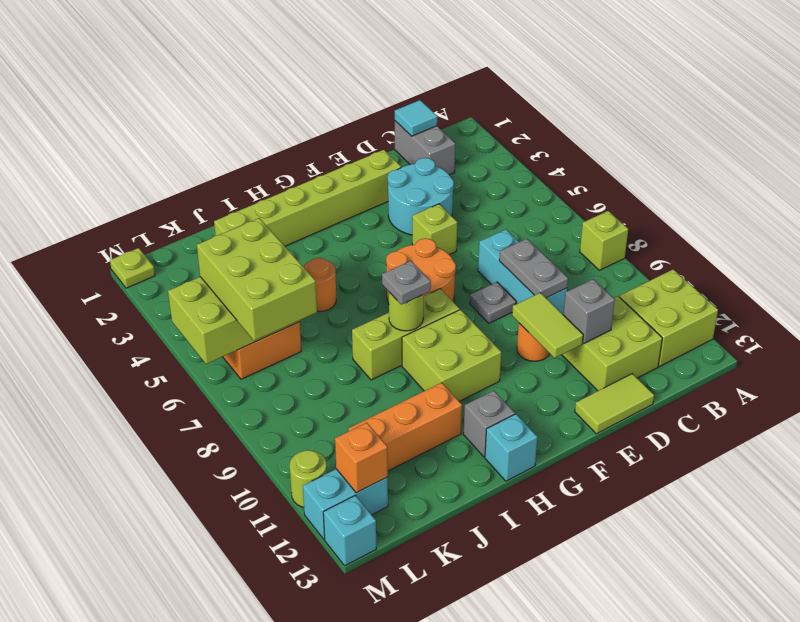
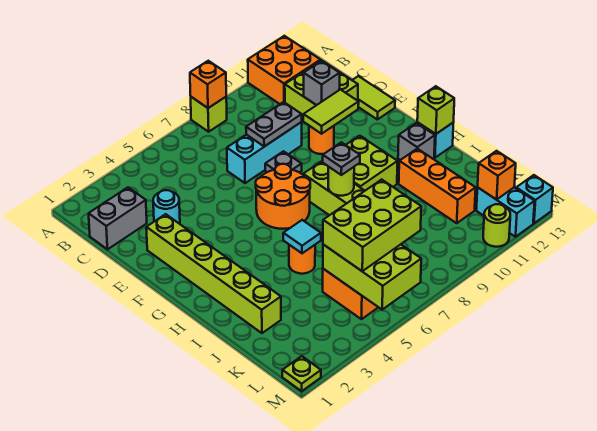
none -> orange 1x1 brick [190,61,226,108]
lime 2x2 brick [619,269,718,367] -> orange 2x2 brick [248,36,320,104]
cyan 1x1 tile [395,100,437,136] -> cyan 1x1 tile moved to [283,220,321,253]
cyan 2x2 round brick [388,158,454,235] -> cyan 1x1 round brick [153,190,180,224]
lime 1x1 brick [412,204,457,255] -> lime 1x1 brick moved to [417,86,454,134]

